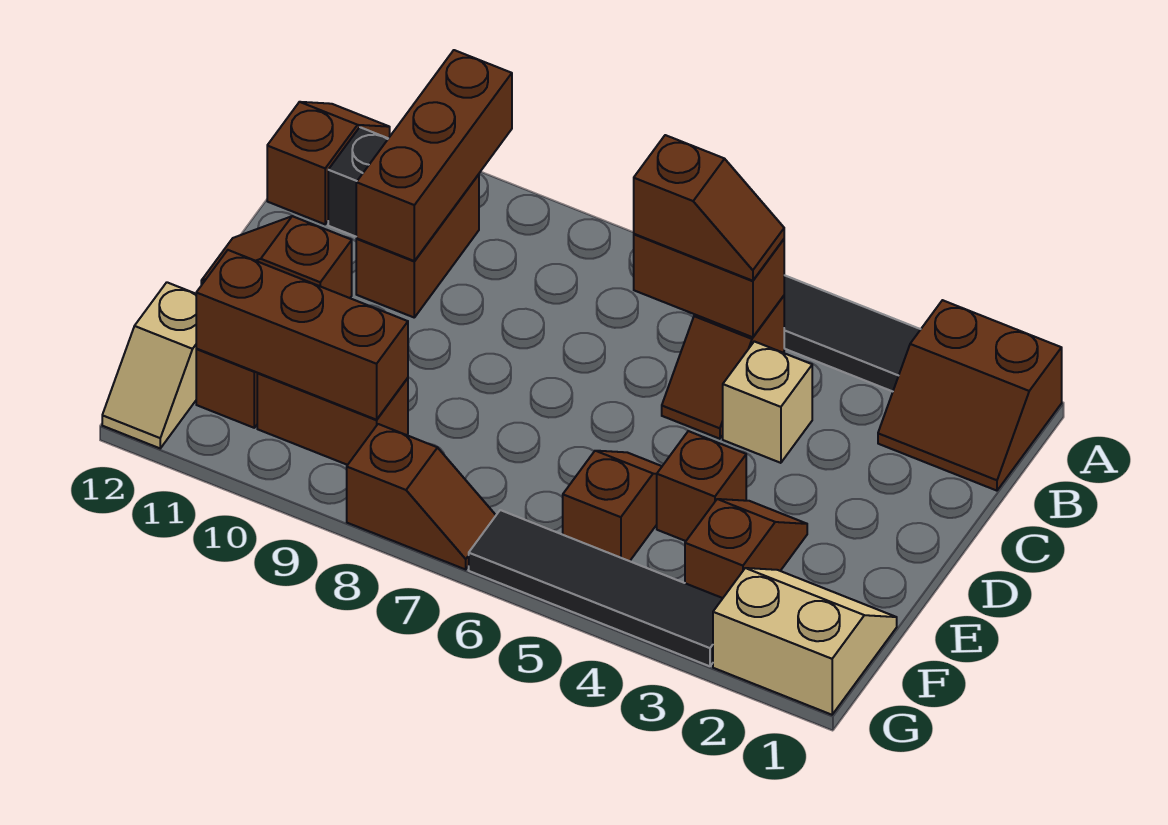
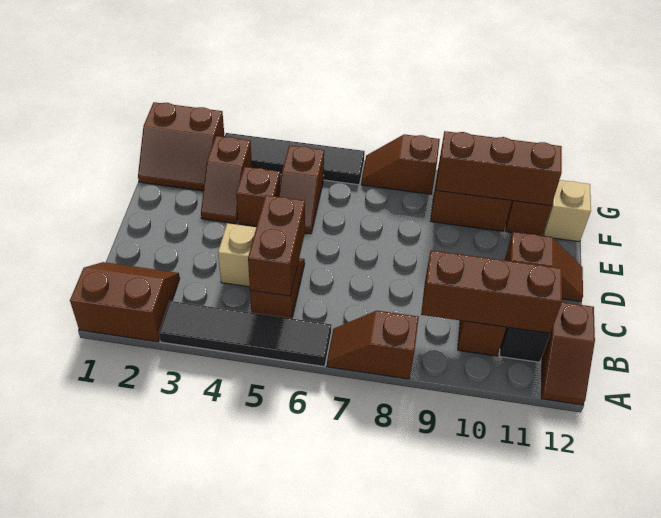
brown 1x3 brick [356,50,512,261] -> brown 1x3 brick turned to [421,250,562,333]
brown 1x2 brick [634,234,784,337] -> brown 1x2 brick turned to [248,195,305,296]
brown 1x2 slope [634,135,784,281] -> brown 1x2 slope moved to [327,311,419,379]
tan 2x2 slope [713,568,897,715] -> brown 2x2 slope [138,102,225,191]

